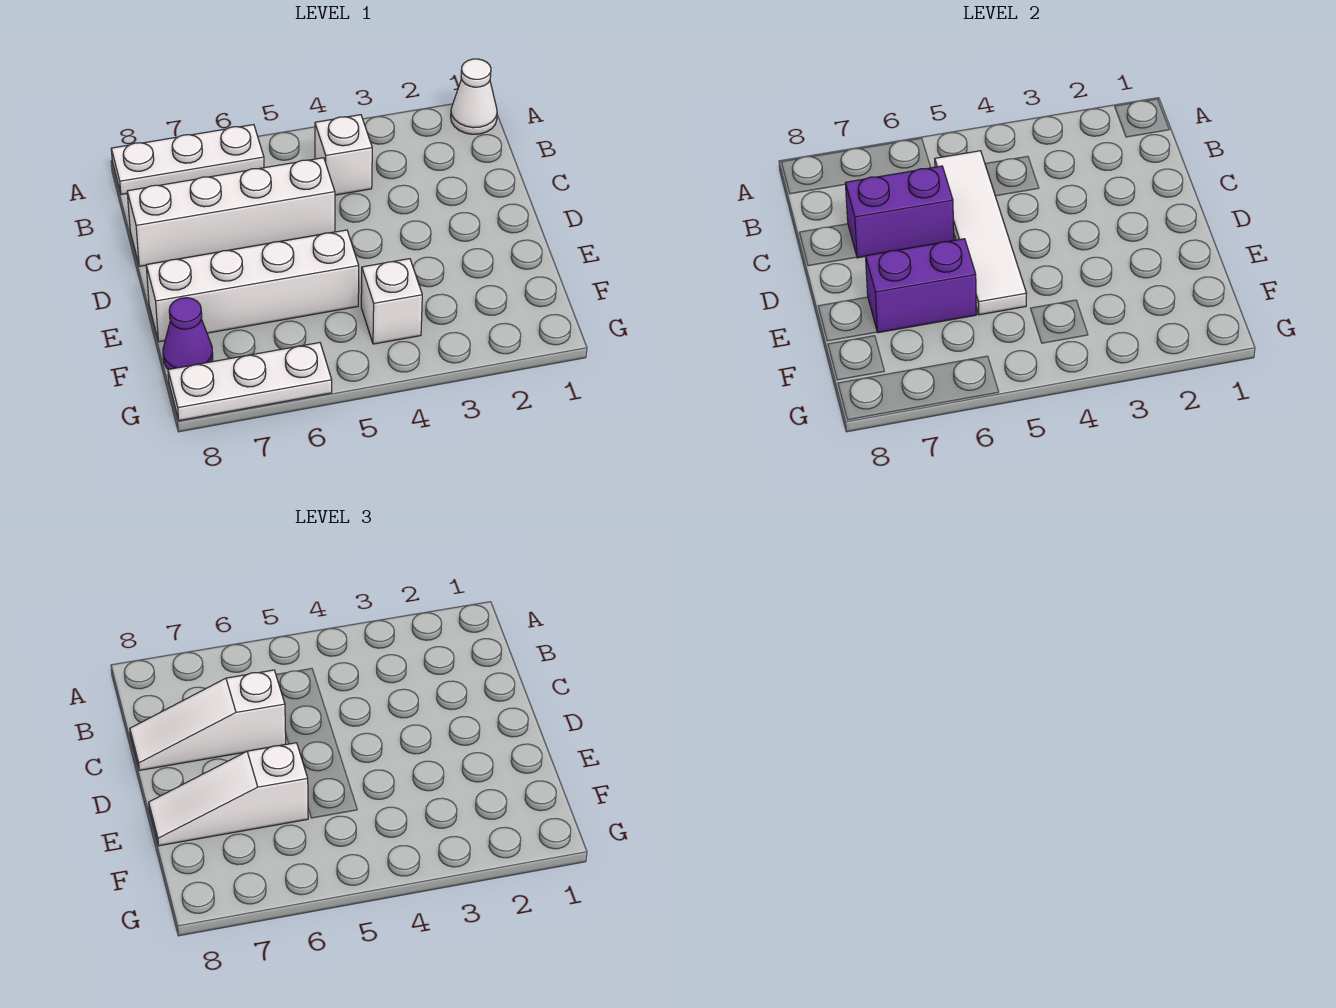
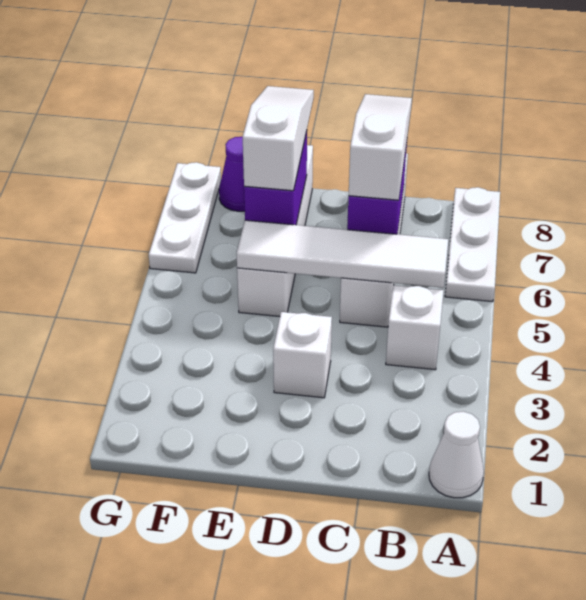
white 1x1 brick [361,259,422,344] -> white 1x1 brick moved to [273,312,332,398]

